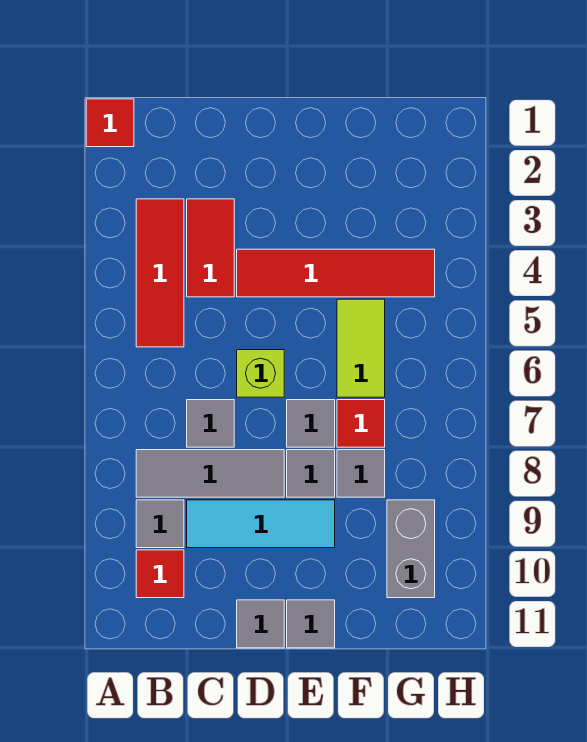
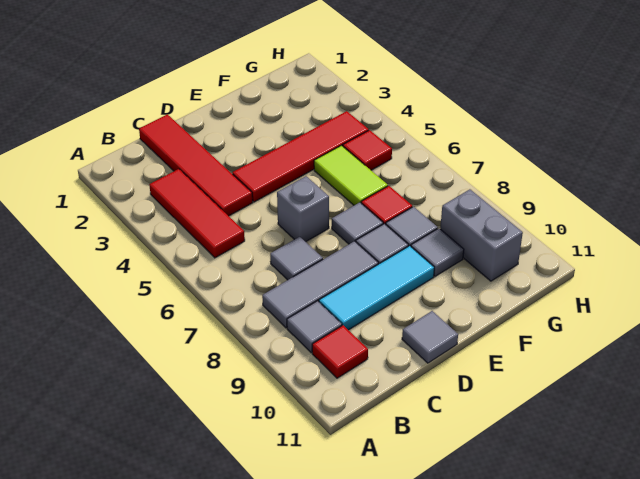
red 1x1 tile [86,99,134,147] -> red 1x1 tile moved to [343,130,392,170]
red 1x2 tile [187,199,234,297] -> red 1x4 tile [139,114,253,216]
lime 1x1 brick [237,350,284,397] -> grey 1x1 brick [277,176,329,242]
grey 1x1 tile [287,600,335,648] -> grey 1x1 tile moved to [411,228,464,276]

